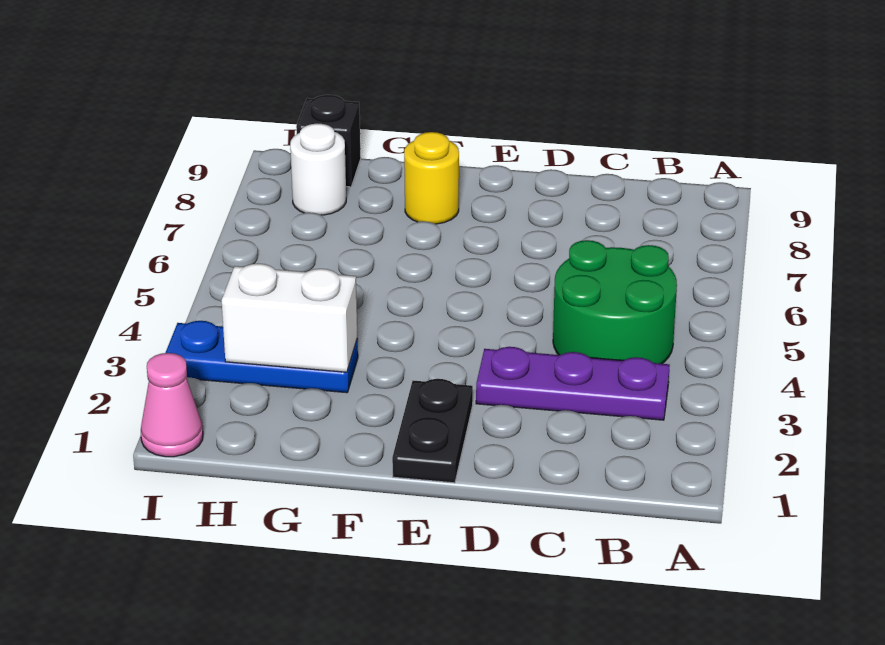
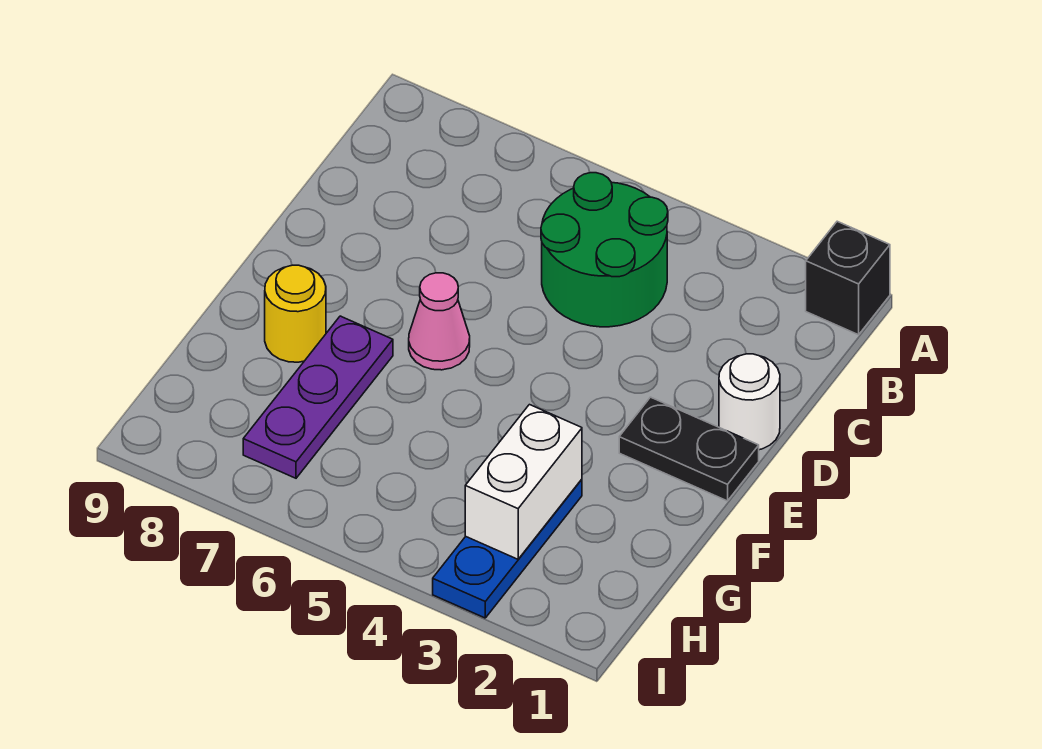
purple 1x3 plate [476,347,670,420] -> purple 1x3 plate moved to [243,316,393,478]
white 1x1 round brick [290,124,346,215] -> white 1x1 round brick moved to [719,354,780,450]
black 1x1 brick [296,95,361,187] -> black 1x1 brick moved to [806,221,890,335]
pink 1x1 cone [141,353,203,457] -> pink 1x1 cone moved to [409,273,470,370]

